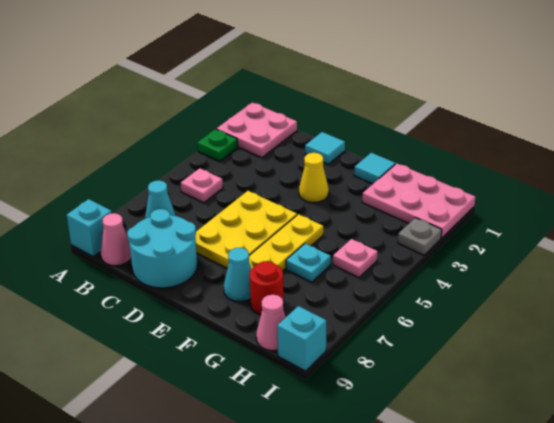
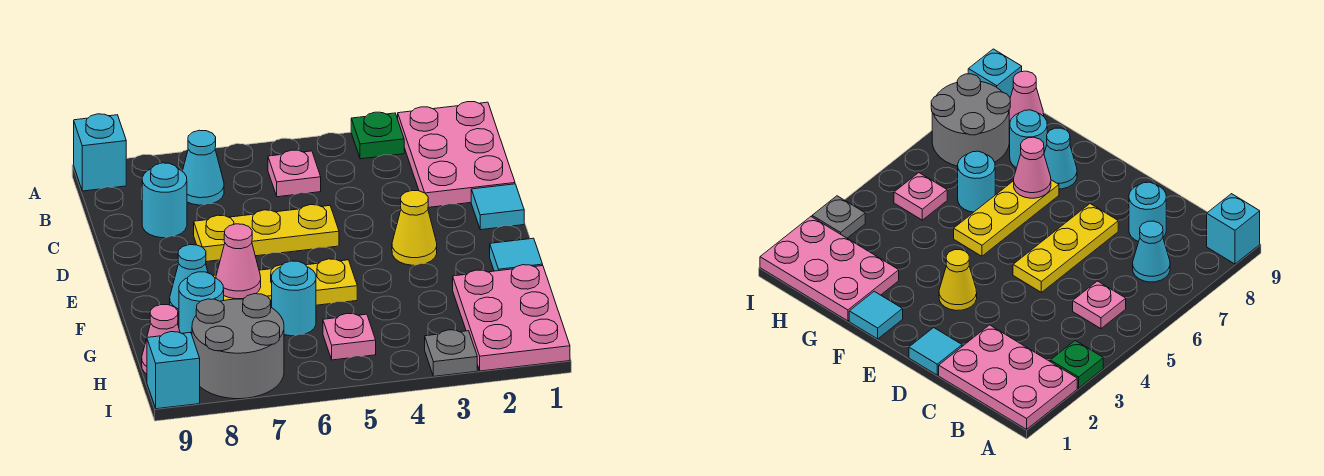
pink 2x2 plate [217,102,297,158] -> pink 2x3 plate [398,102,515,207]
pink 1x1 cone [101,213,131,266] -> pink 1x1 cone moved to [216,224,261,299]
cyan 2x2 round brick [127,209,197,288] -> cyan 1x1 round brick [142,163,187,238]
yellow 2x3 plate [195,191,297,269] -> yellow 1x3 plate [194,205,339,262]
cyan 1x1 plate [286,243,331,282] -> cyan 1x1 round brick [272,261,316,336]
red 1x1 round brick [250,261,284,315] -> cyan 1x1 round brick [179,272,224,334]
none -> grey 2x2 round brick [192,294,284,399]

